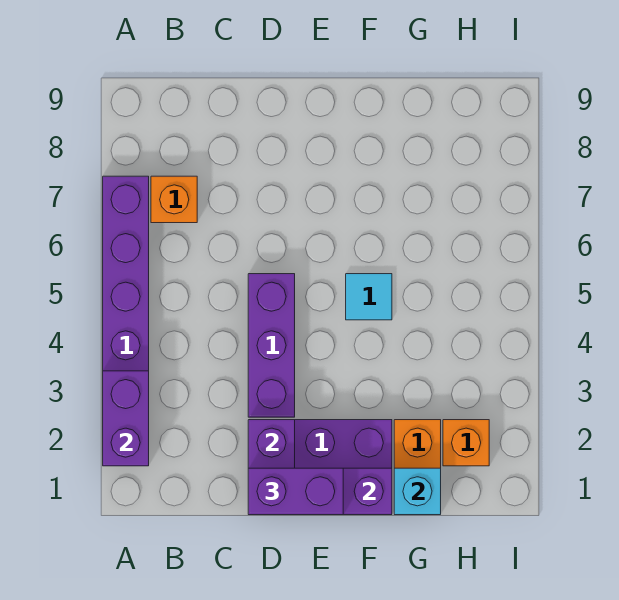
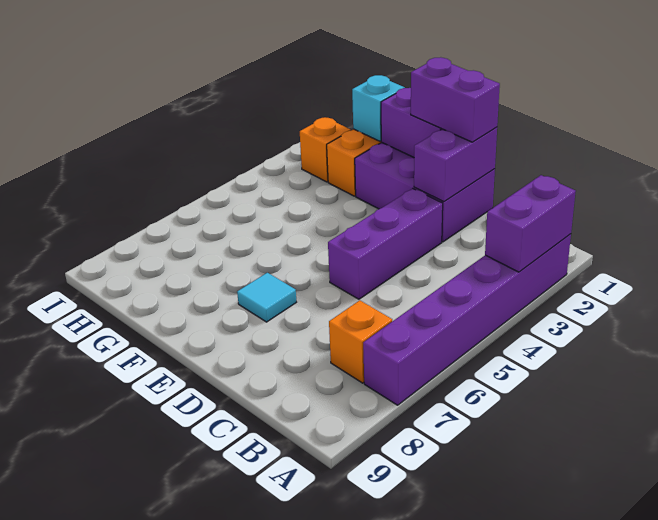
cyan 1x1 tile [346,274,392,320] -> cyan 1x1 tile moved to [237,273,296,322]

